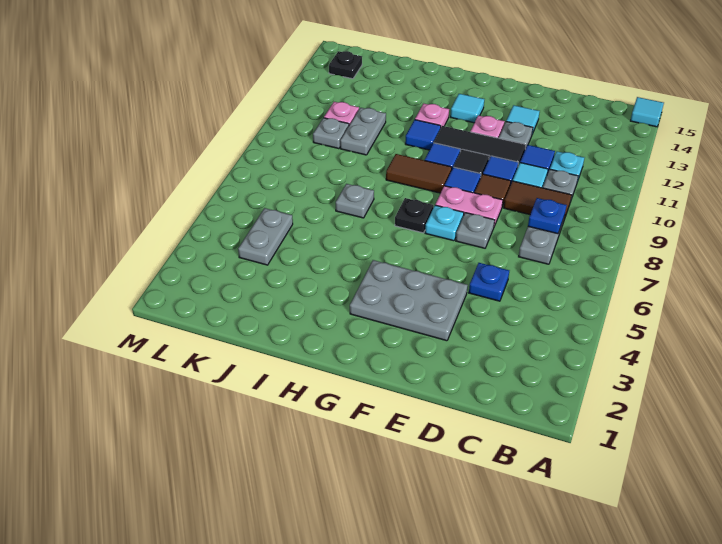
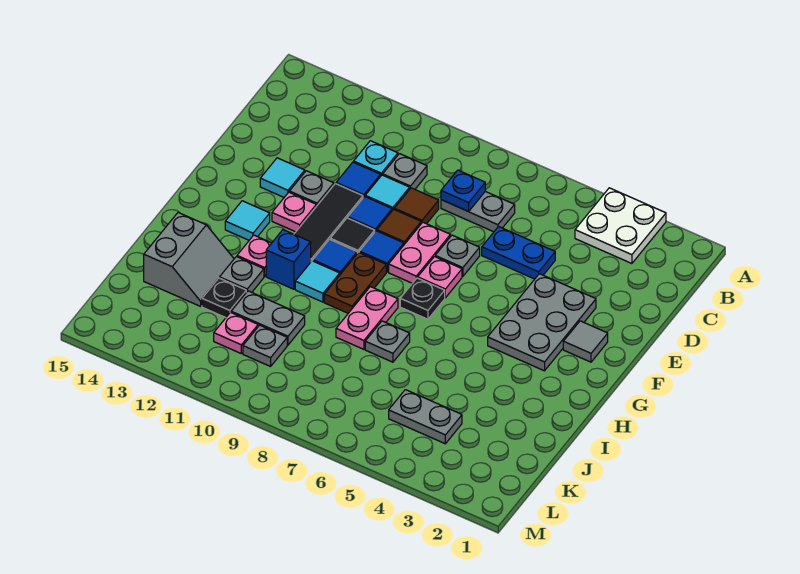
none -> white 2x2 plate [575,188,666,264]
cyan 1x1 tile [630,97,664,127] -> cyan 1x1 tile moved to [295,261,340,302]
brown 1x2 tile [504,181,572,220] -> brown 1x1 tile [394,188,439,224]
blue 1x1 plate [469,263,509,301] -> blue 1x2 plate [482,227,555,279]
none -> grey 1x1 tile [563,321,608,362]
cyan 1x1 plate [425,205,464,241] -> pink 1x1 plate [418,257,462,298]
brown 1x2 tile [386,154,452,193] -> brown 1x2 plate [324,252,386,313]
none -> pink 1x2 plate [336,287,398,349]
blue 1x1 tile [405,120,441,150] -> blue 1x1 brick [266,230,311,289]
none -> grey 1x1 plate [220,257,264,292]
none -> grey 2x2 slope [144,213,234,306]
black 1x1 plate [329,51,362,79] -> black 1x1 plate moved to [202,278,246,318]

